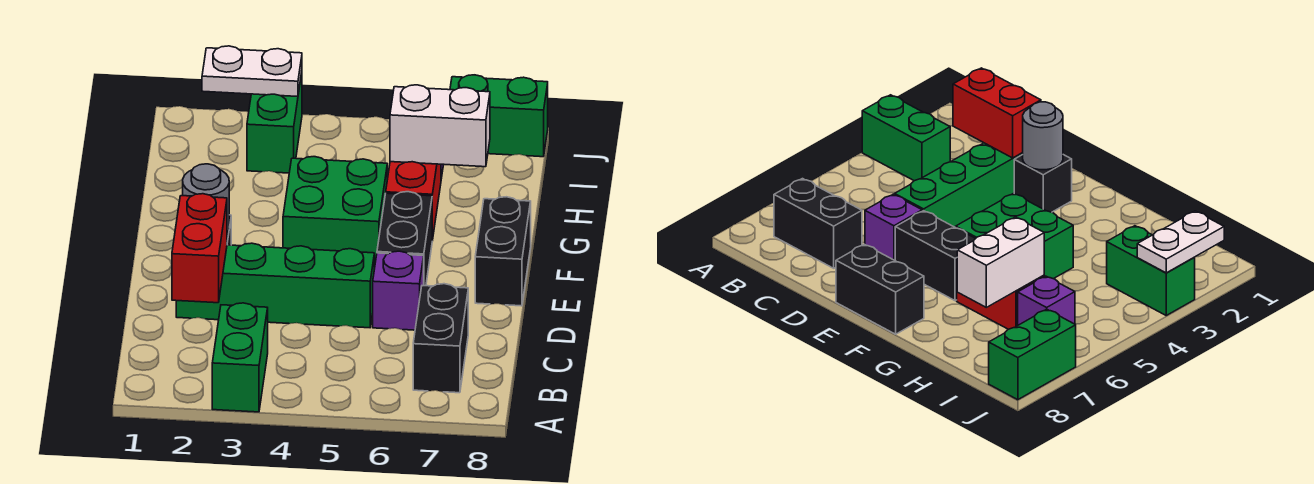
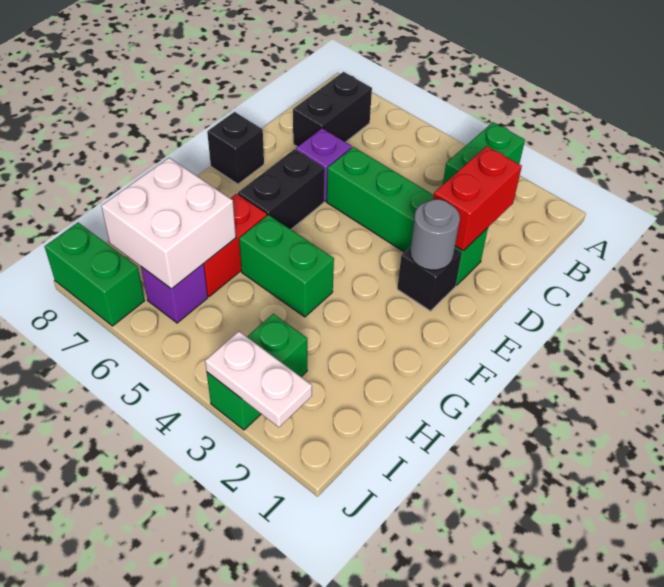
black 1x2 brick [475,197,531,306] -> black 1x1 brick [207,112,264,184]
green 2x2 brick [283,157,387,268] -> green 1x2 brick [239,215,334,317]
white 1x2 brick [390,85,490,167] -> white 2x2 brick [101,158,236,289]

